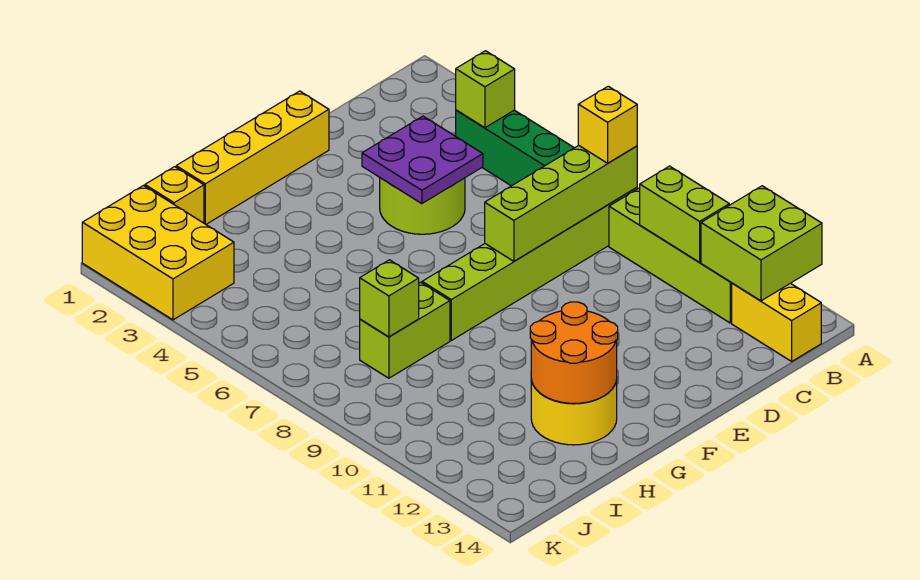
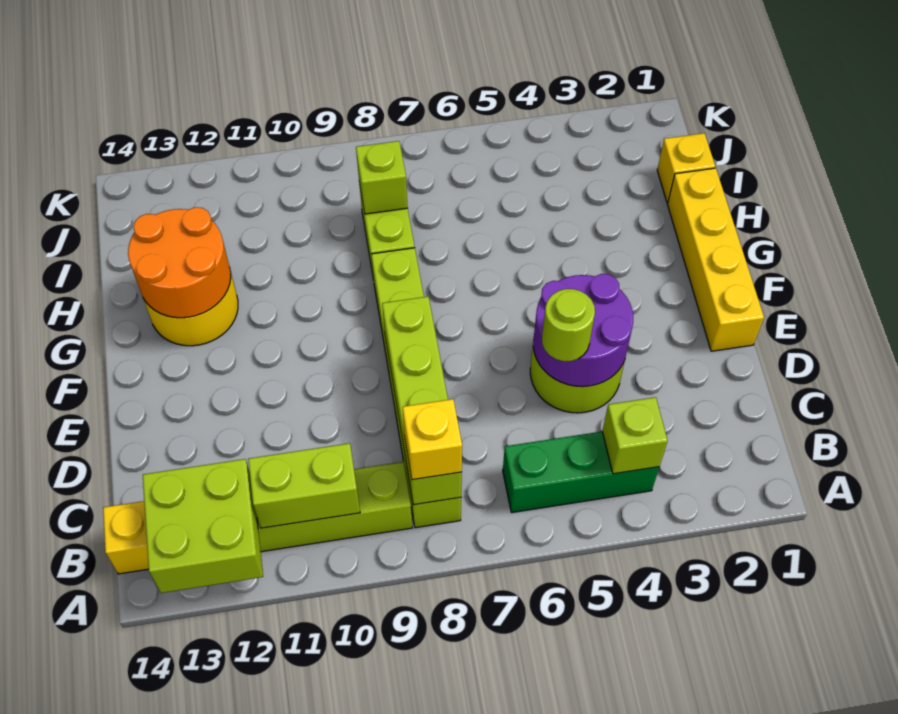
purple 2x2 plate [362,116,483,204] -> purple 2x2 round brick [533,274,633,387]
none -> lime 1x1 round brick [542,289,595,361]
yellow 2x3 brick [82,186,234,320] -> none

